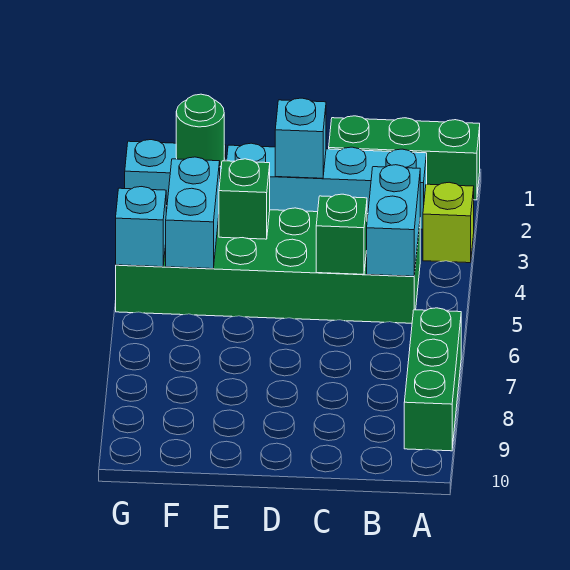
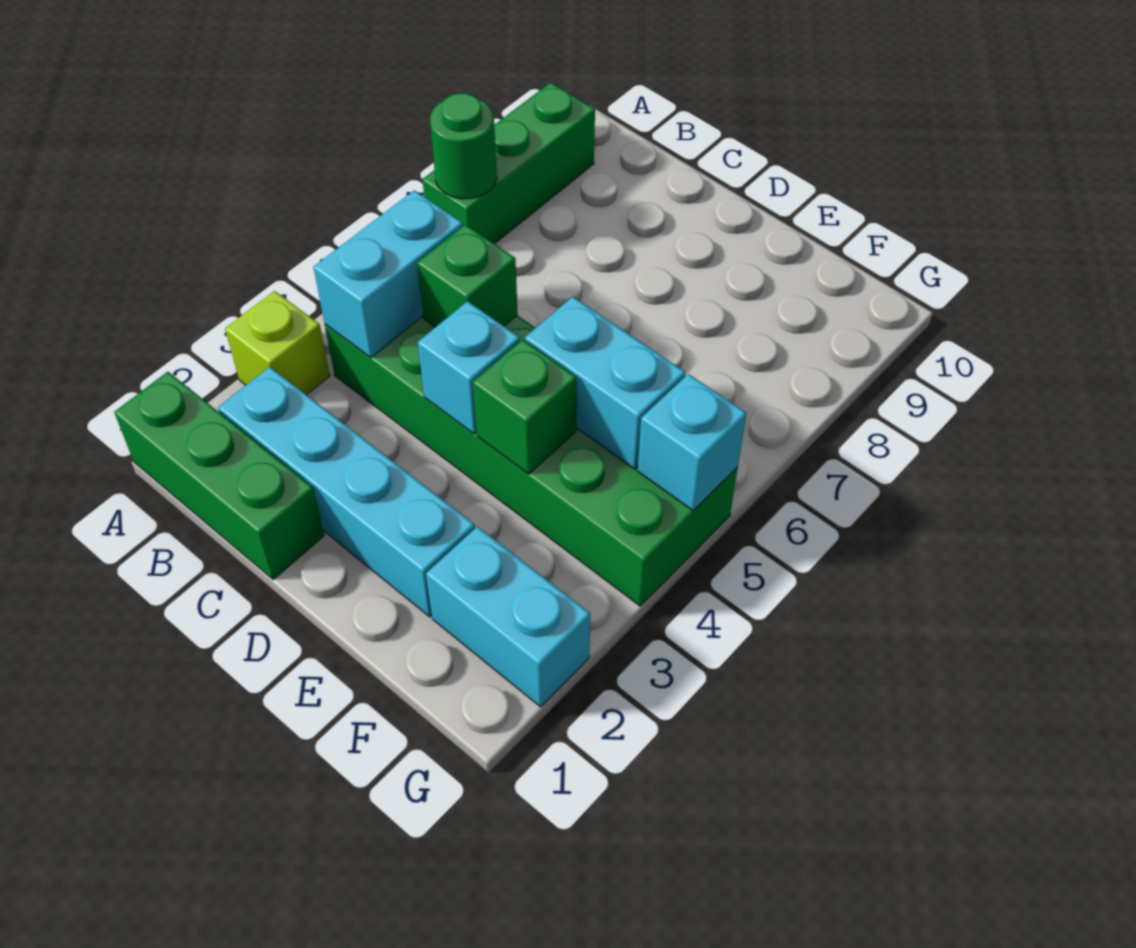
cyan 1x1 brick [275,98,326,178] -> cyan 1x1 brick moved to [418,301,520,434]
green 1x1 round brick [176,94,224,166] -> green 1x1 round brick moved to [430,93,497,199]
cyan 1x2 brick [166,157,220,269] -> cyan 1x2 brick turned to [525,297,686,469]

